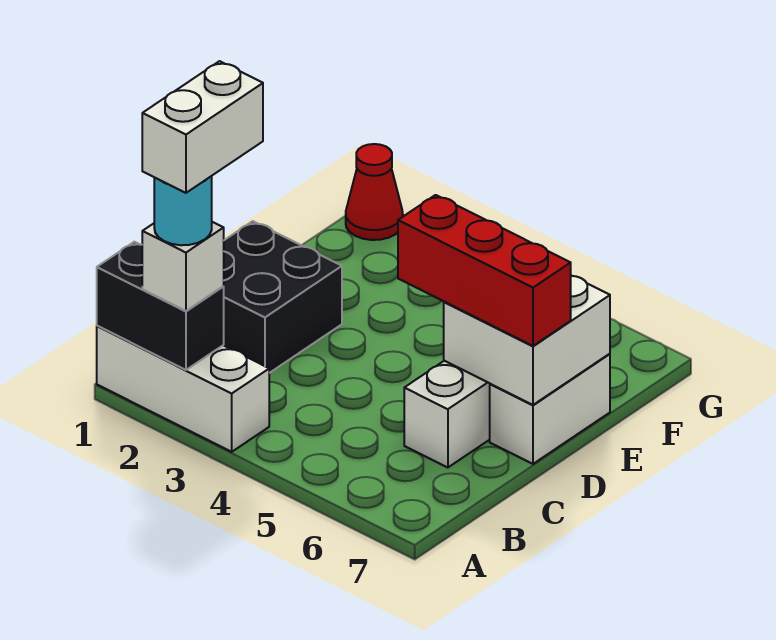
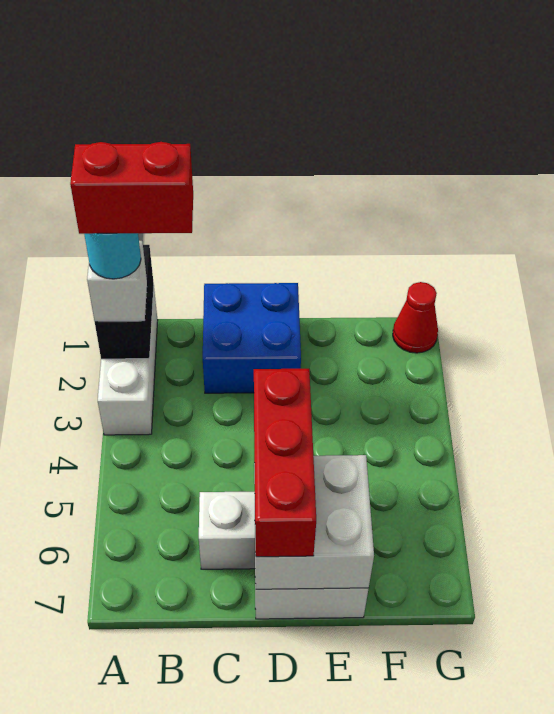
white 1x2 brick [142,61,263,193] -> red 1x2 brick [70,142,193,234]
black 2x2 brick [223,221,342,373] -> blue 2x2 brick [203,283,301,393]

